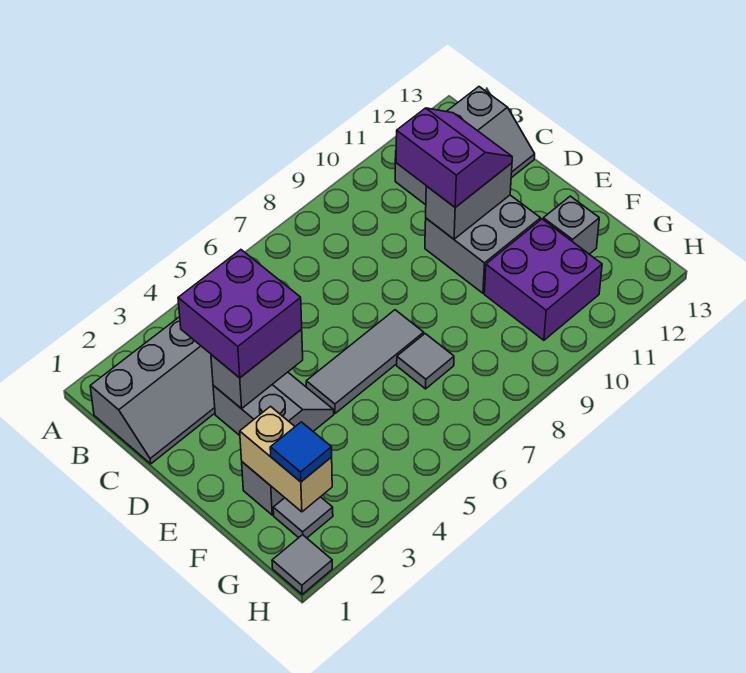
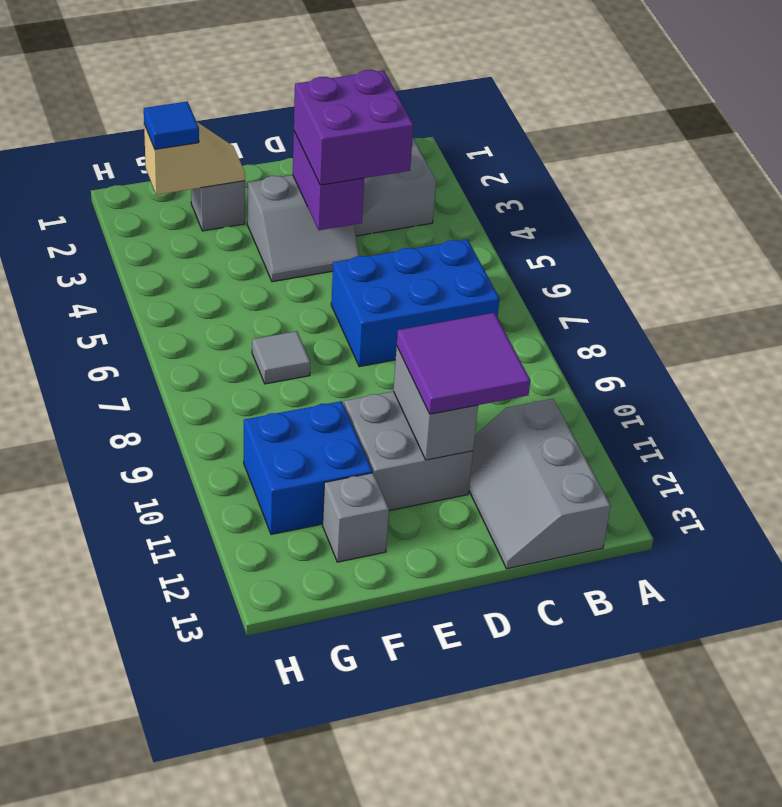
none -> blue 2x3 brick [331,239,500,367]
purple 2x2 slope [396,108,512,207] -> purple 2x2 tile [397,313,530,414]
grey 1x2 brick [211,330,303,409] -> purple 1x2 brick [293,132,364,230]
grey 1x3 tile [306,310,424,413] -> none
tan 1x2 brick [240,407,332,512] -> tan 1x2 slope [144,122,245,195]
purple 2x2 brick [484,219,602,340] -> blue 2x2 brick [244,401,372,534]
grey 1x1 tile [273,497,333,538] -> none
grey 1x1 tile [272,535,332,594] -> none

